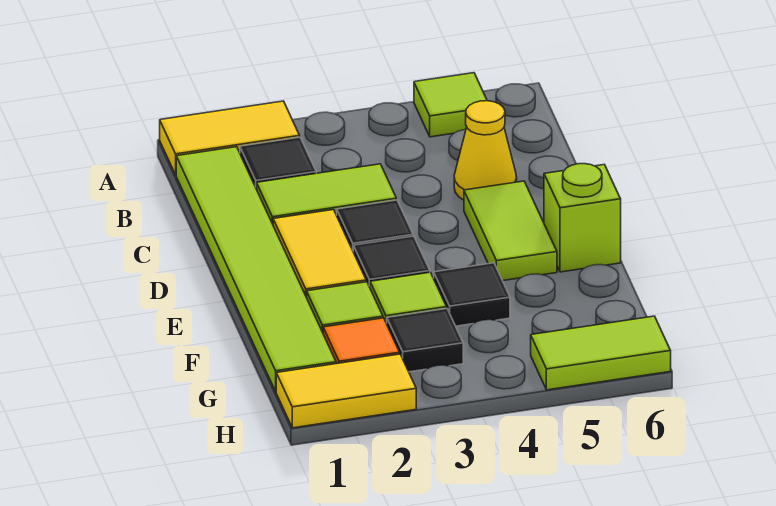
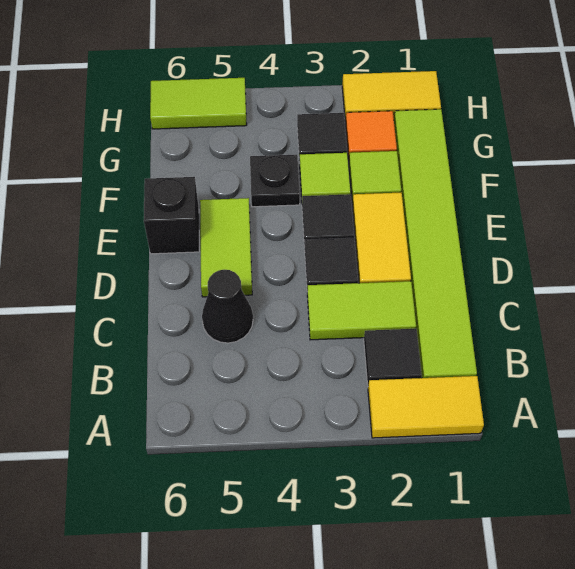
lime 1x1 tile [414,73,487,137] -> none
yellow 1x1 cone [454,101,517,200] -> black 1x1 cone [202,270,253,343]
lime 1x1 brick [544,164,621,272] -> black 1x1 brick [144,177,199,254]
black 1x1 tile [434,263,510,326] -> black 1x1 plate [250,155,300,207]

